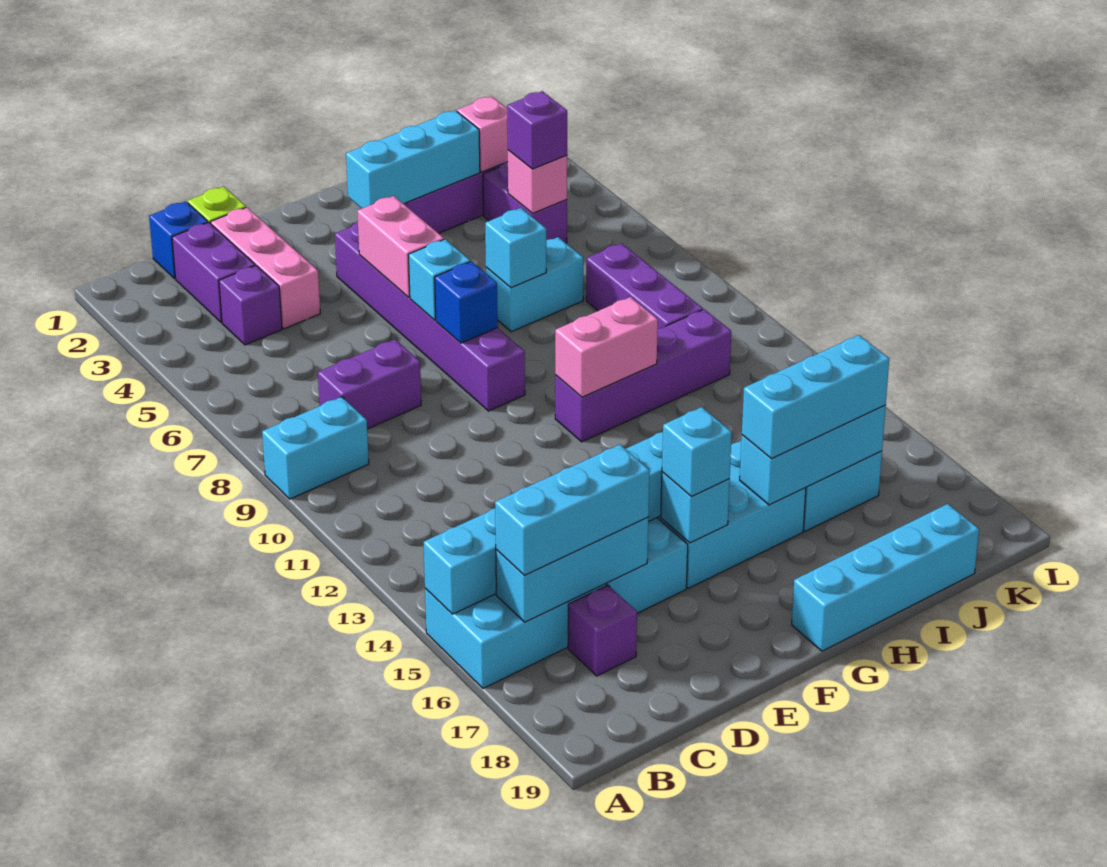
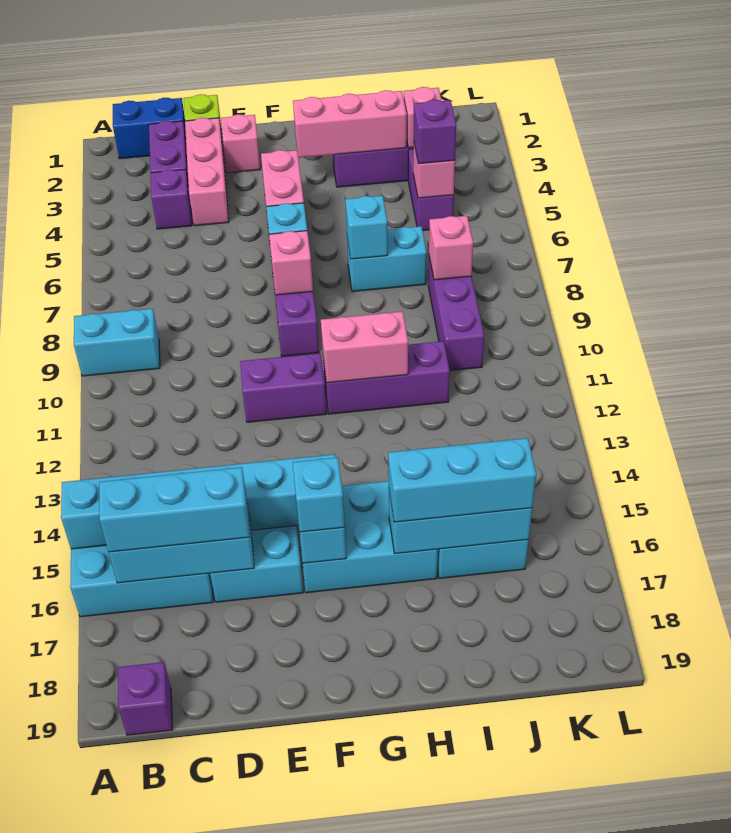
blue 1x1 brick [149,201,208,279] -> blue 1x2 brick [113,98,186,159]
purple 1x2 brick [318,339,421,429] -> purple 1x2 brick moved to [240,353,327,422]
purple 1x1 brick [568,585,637,676] -> purple 1x1 brick moved to [118,662,173,735]
none -> pink 1x1 brick [221,114,260,173]
blue 1x1 brick [435,261,498,343] -> pink 1x1 brick [269,231,313,295]
cyan 1x3 brick [346,110,480,209] -> pink 1x3 brick [293,90,407,158]
purple 1x4 brick [555,309,731,442] -> purple 1x3 brick [323,341,450,414]
cyan 1x4 brick [792,504,979,651] -> none
none -> pink 1x1 brick [429,216,473,280]

